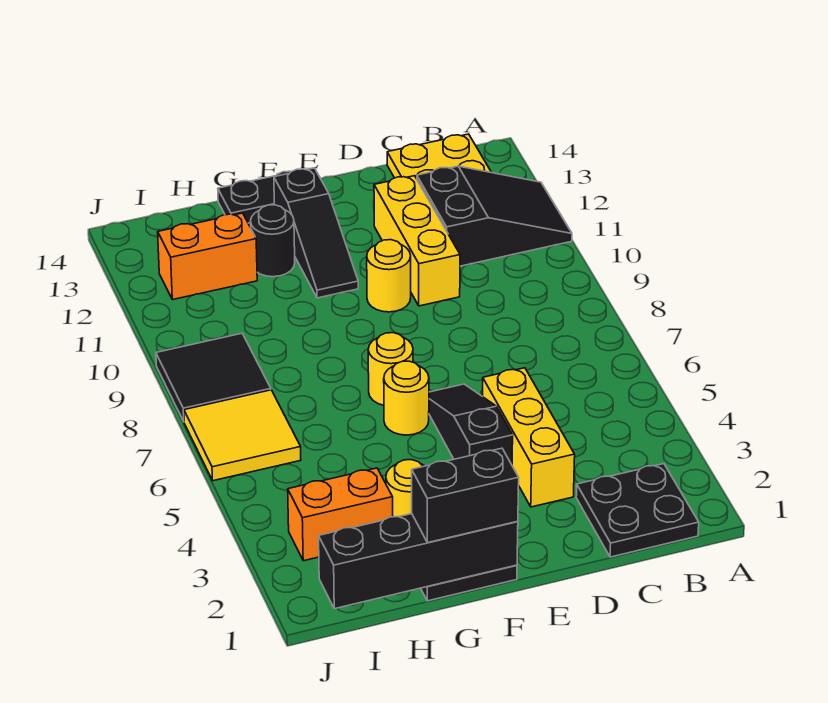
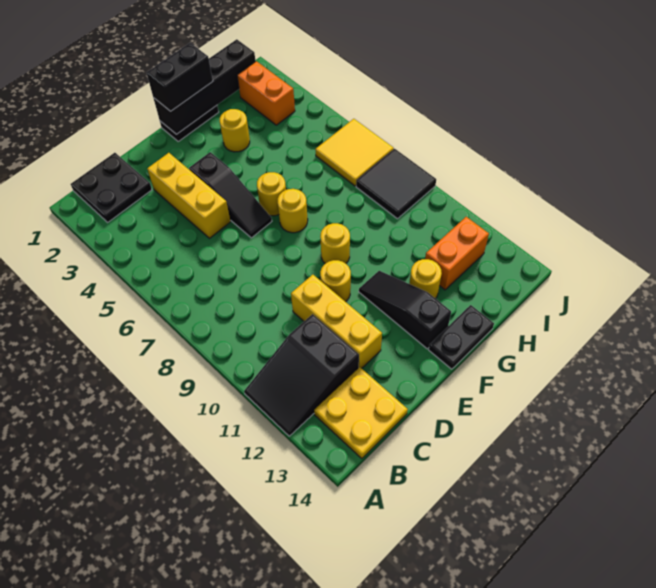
none -> yellow 1x1 round brick [320,223,350,264]
black 1x1 round brick [251,205,295,277] -> yellow 1x1 round brick [409,259,442,299]
orange 1x2 brick [288,468,393,561] -> orange 1x2 brick turned to [237,61,295,125]

